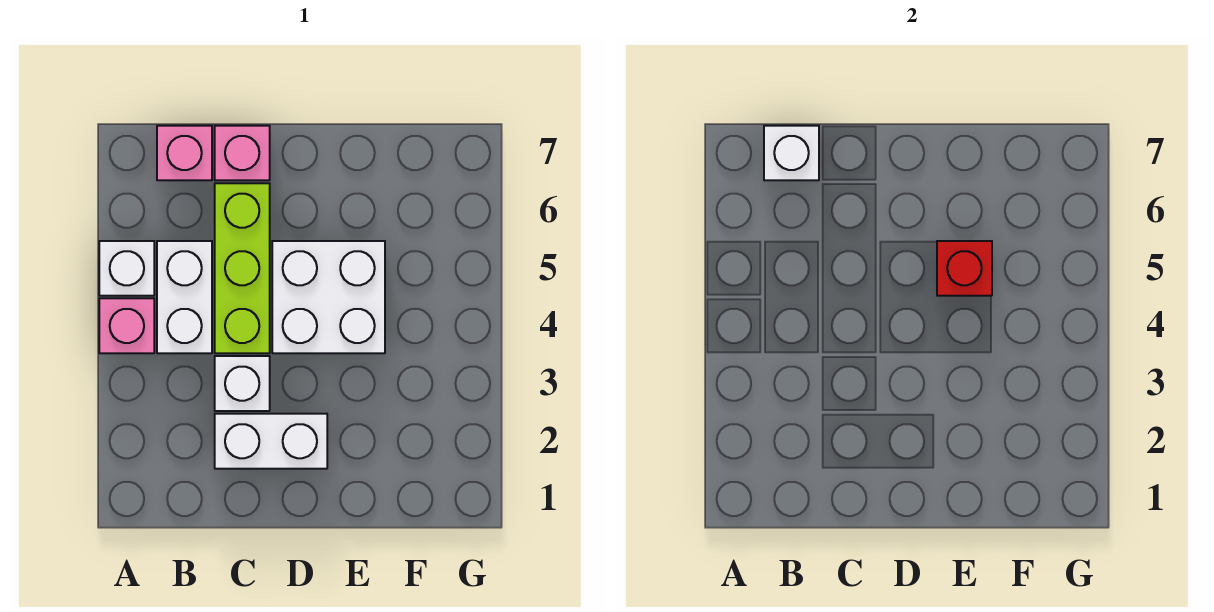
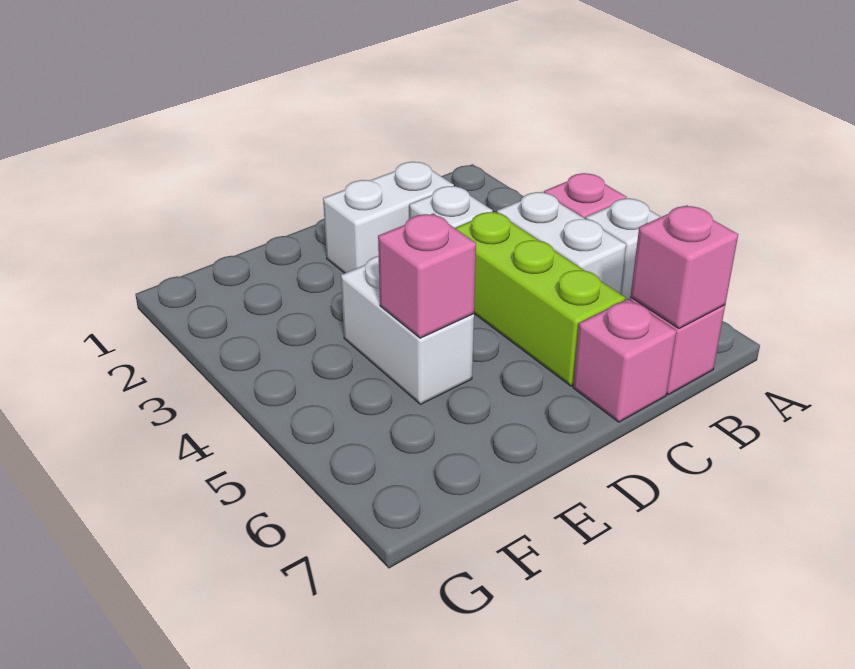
white 1x1 brick [764,126,819,180] -> pink 1x1 brick [630,206,738,329]
white 2x2 brick [272,241,385,353] -> white 1x2 brick [341,256,474,404]
red 1x1 brick [937,241,992,296] -> pink 1x1 brick [378,213,476,338]

